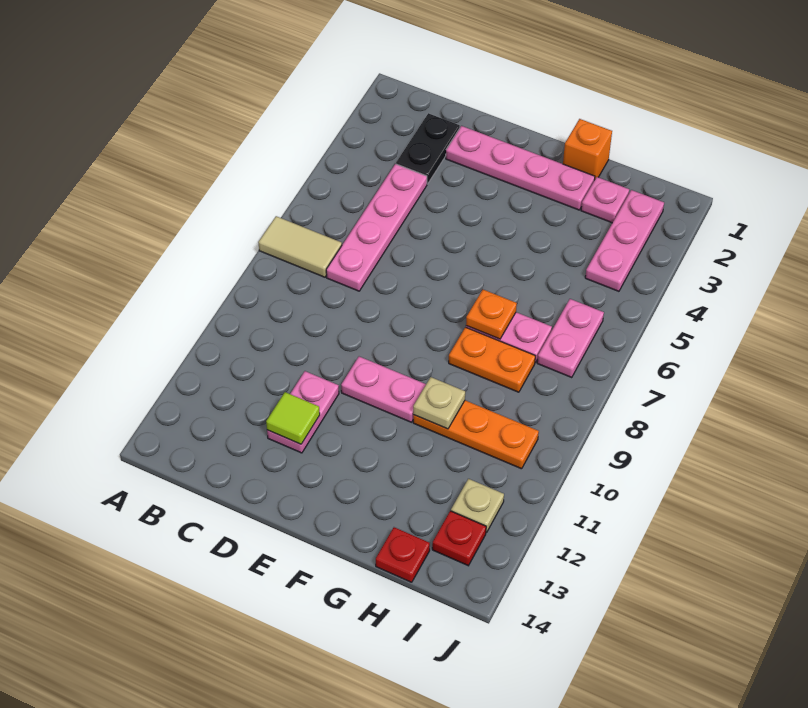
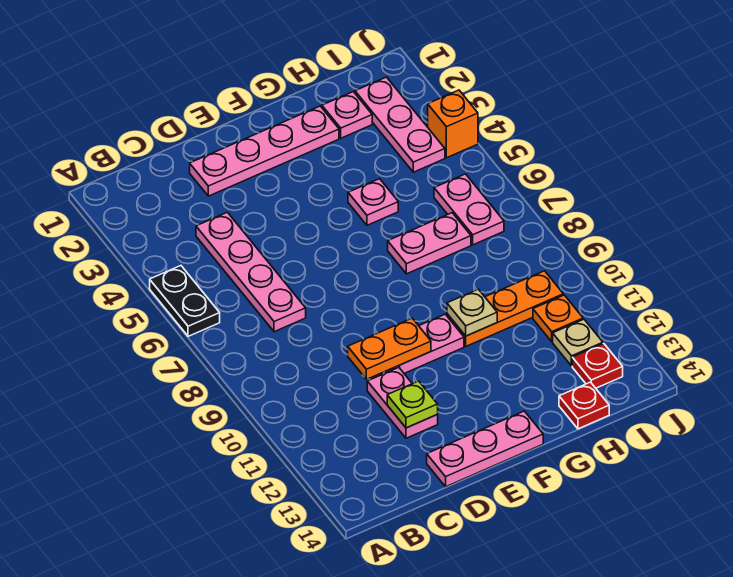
tan 1x2 tile [258,216,342,277] -> none
black 1x2 plate [396,113,460,184] -> black 1x2 plate moved to [150,266,220,336]
lime 1x1 tile [266,392,320,444] -> lime 1x1 plate [387,381,438,428]
none -> pink 1x3 plate [427,411,543,487]
orange 1x1 brick [563,119,612,178] -> orange 1x1 brick moved to [428,90,478,158]
none -> pink 1x1 plate [348,179,398,225]
orange 1x1 plate [466,290,517,339] -> orange 1x1 plate moved to [533,295,583,342]
orange 1x2 plate [449,327,535,392] -> orange 1x2 plate moved to [348,318,431,379]

